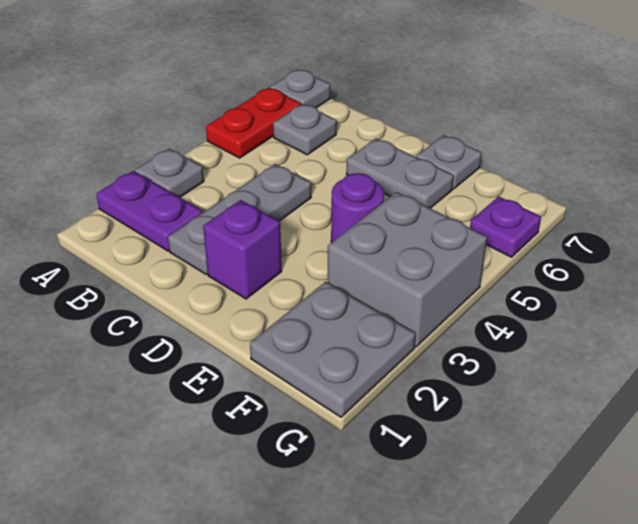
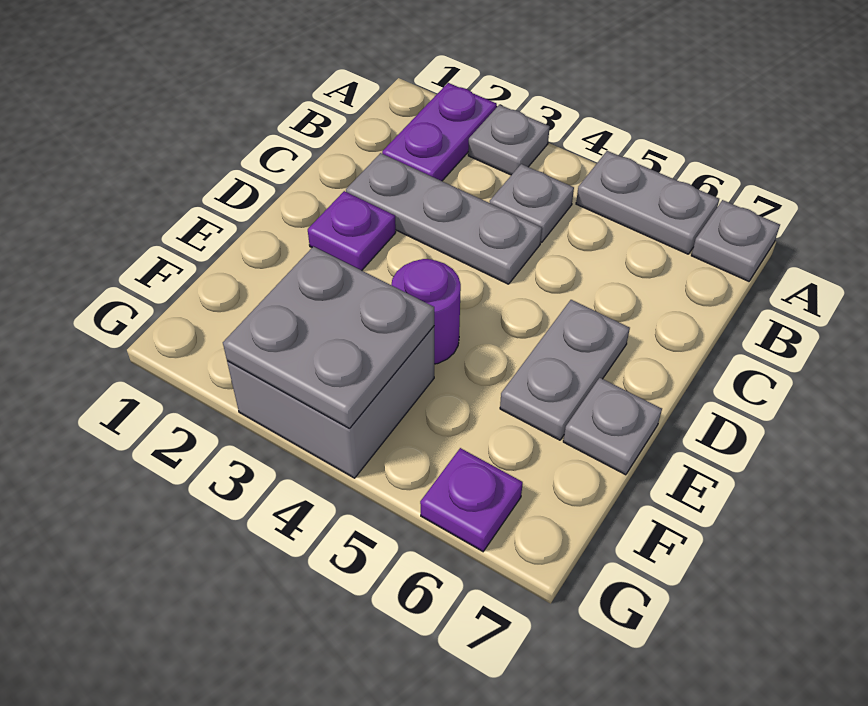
red 1x2 plate [206,88,301,158] -> grey 1x2 plate [576,151,719,254]
grey 1x1 plate [273,104,337,155] -> grey 1x1 plate moved to [490,164,574,242]
purple 1x1 brick [203,200,282,299] -> purple 1x1 plate [308,191,396,270]
grey 2x2 plate [250,282,416,417] -> grey 2x2 plate moved to [223,247,434,429]

